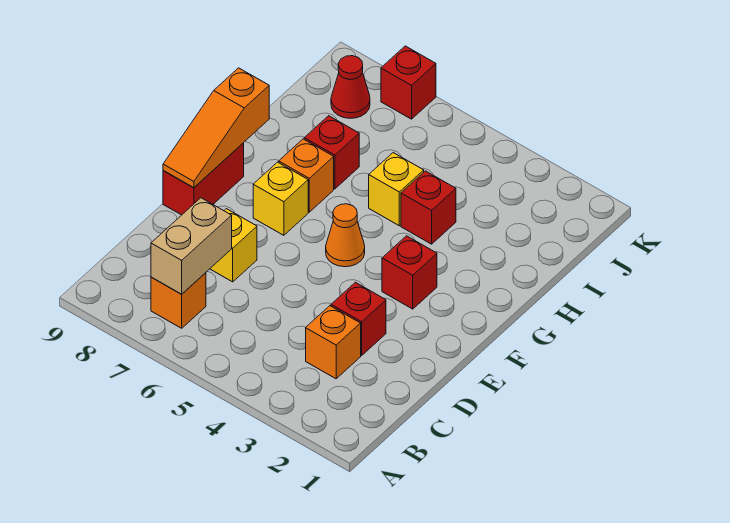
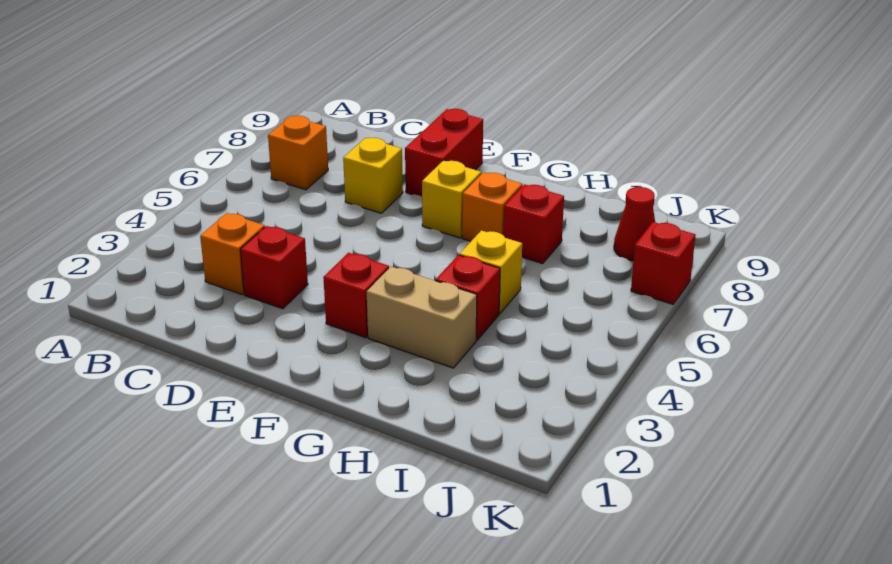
tan 1x2 brick [151,198,232,294] -> tan 1x2 brick moved to [367,267,477,368]
red 1x2 brick [163,143,244,215] -> red 1x2 brick turned to [405,109,483,197]
orange 1x3 slope [163,68,269,188] -> none
orange 1x1 cone [326,204,365,267] -> none

